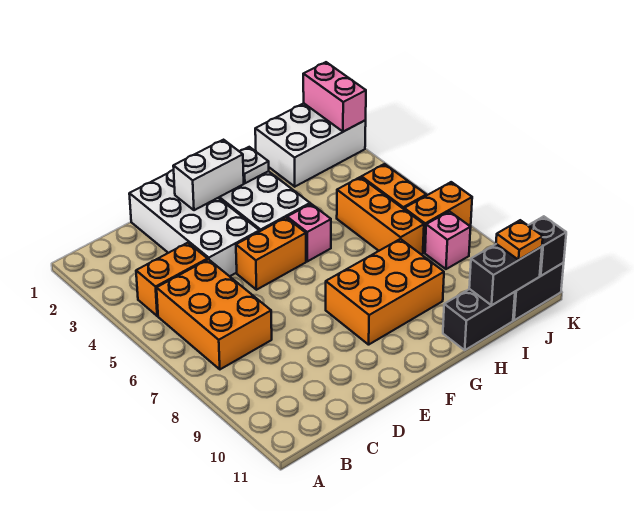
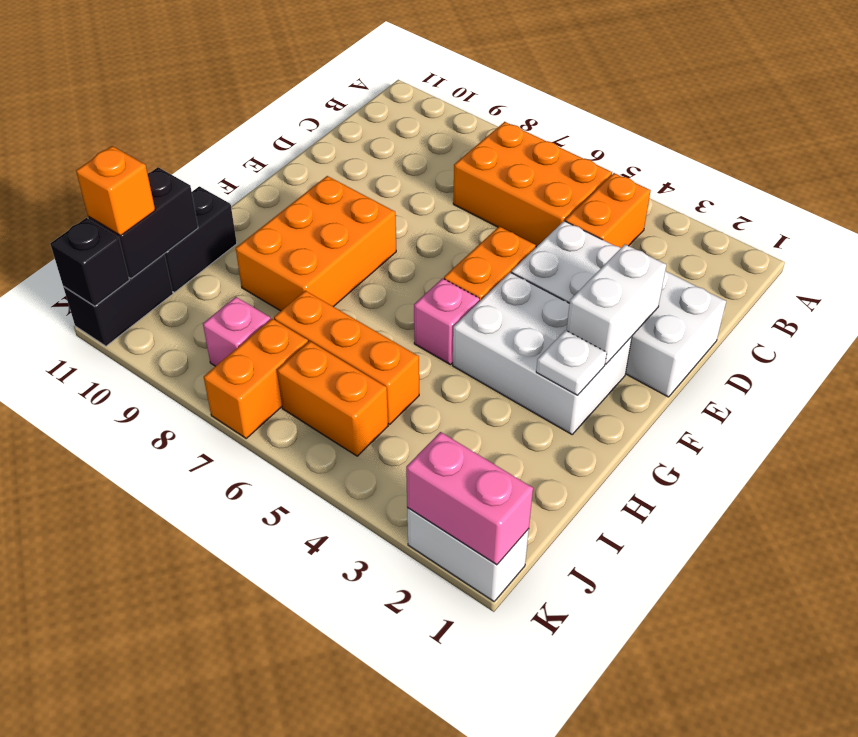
white 2x3 brick [255,103,366,187] -> white 1x2 brick [407,508,529,601]
orange 1x1 plate [496,220,543,260] -> orange 1x1 brick [76,146,155,235]

